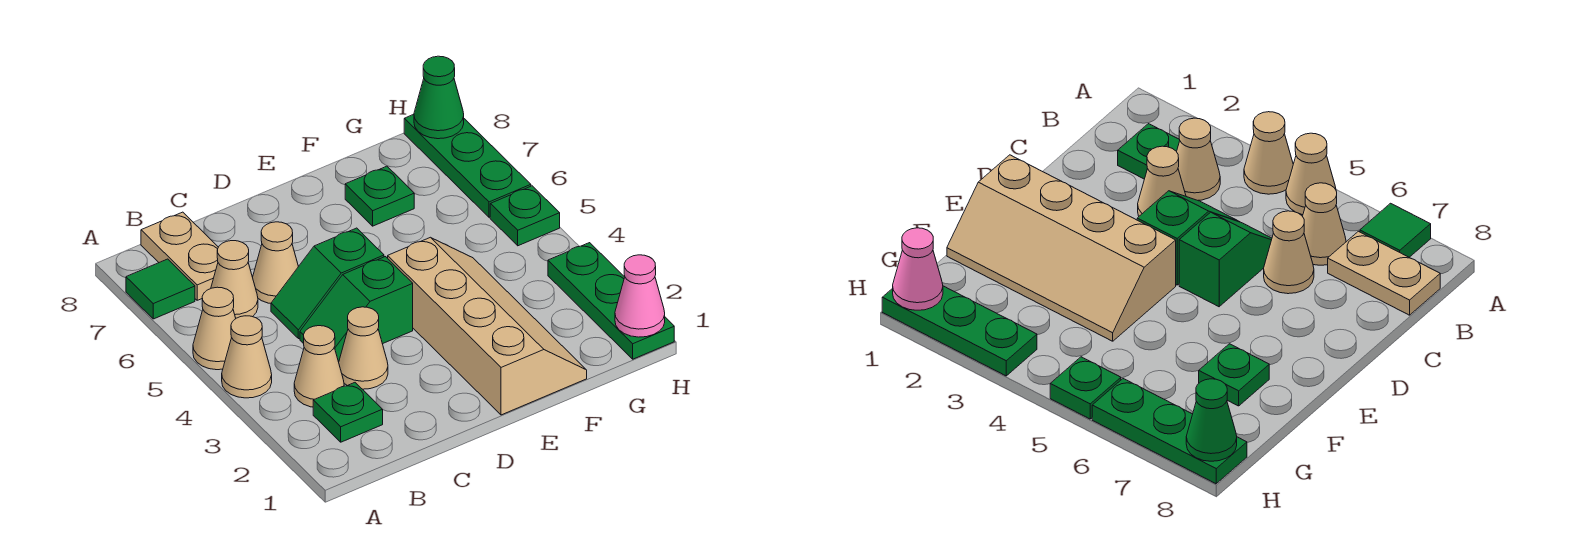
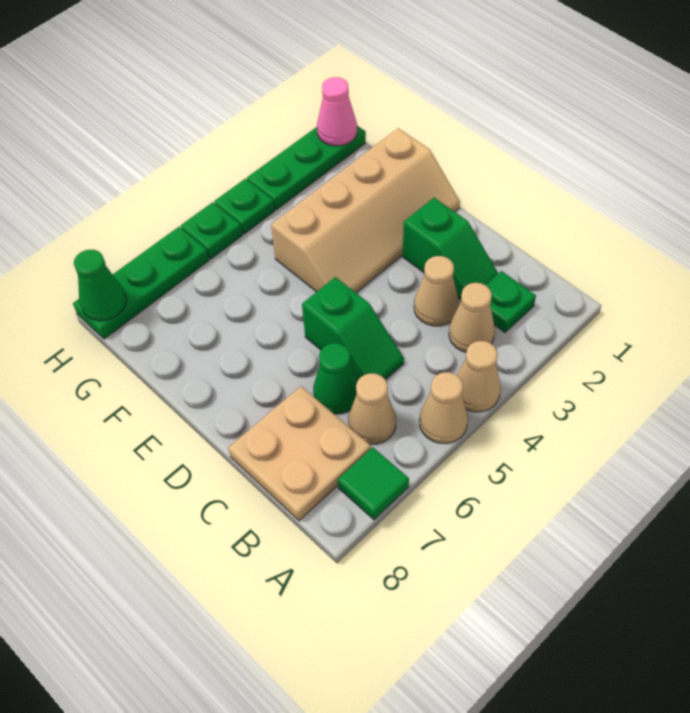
tan 1x2 plate [141,212,218,300] -> tan 2x2 plate [228,386,371,521]
green 1x2 slope [300,257,413,362] -> green 1x2 slope moved to [403,198,498,300]
tan 1x1 cone [253,222,298,303] -> green 1x1 cone [313,343,358,414]
tan 2x4 slope [388,237,587,415] -> tan 2x4 slope turned to [271,128,460,293]
green 1x1 plate [345,166,414,226] -> green 1x1 plate moved to [214,179,275,234]

